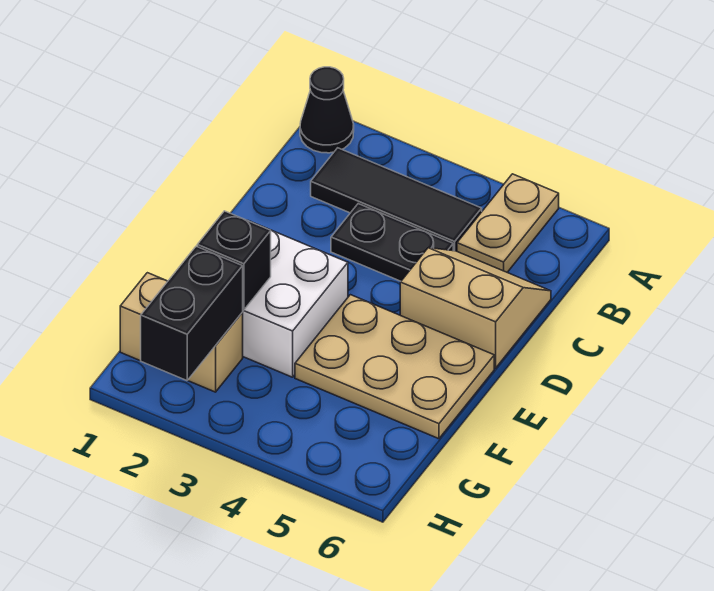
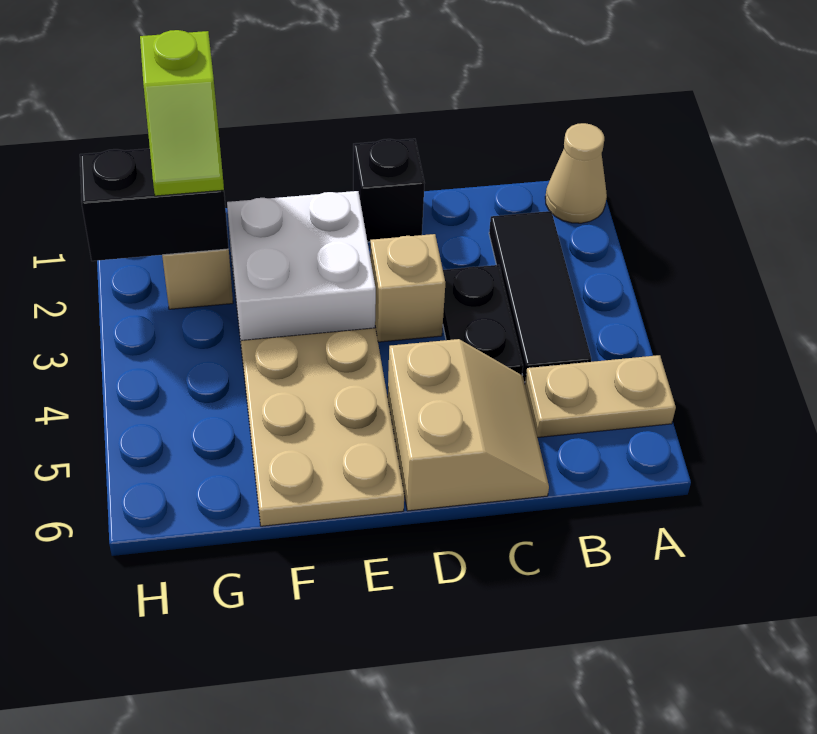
black 1x1 cone [300,67,354,153] -> tan 1x1 cone [545,123,607,223]
none -> tan 1x1 brick [370,234,445,342]
black 1x1 brick [197,211,271,310] -> black 1x1 brick moved to [353,139,425,242]
none -> lime 1x2 slope [140,30,224,196]

